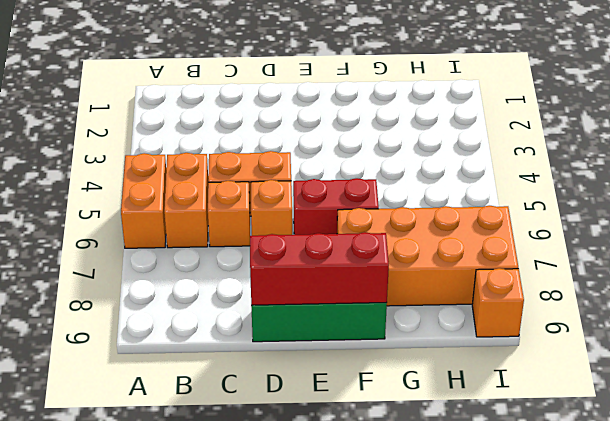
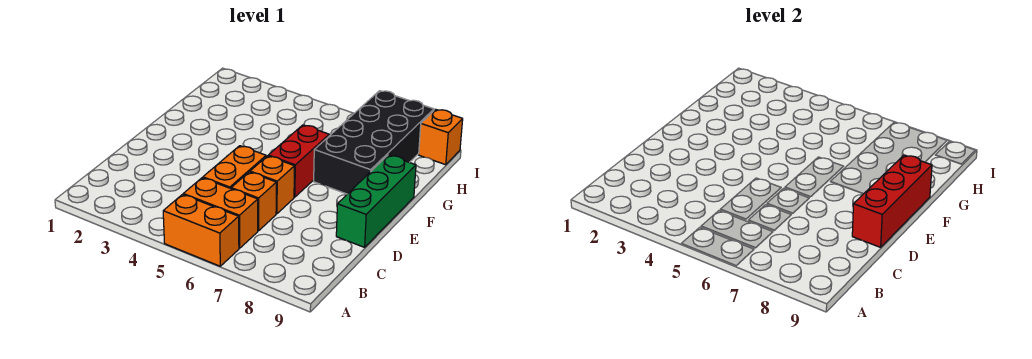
orange 2x4 brick [337,206,518,306] -> black 2x4 brick [314,91,434,194]

